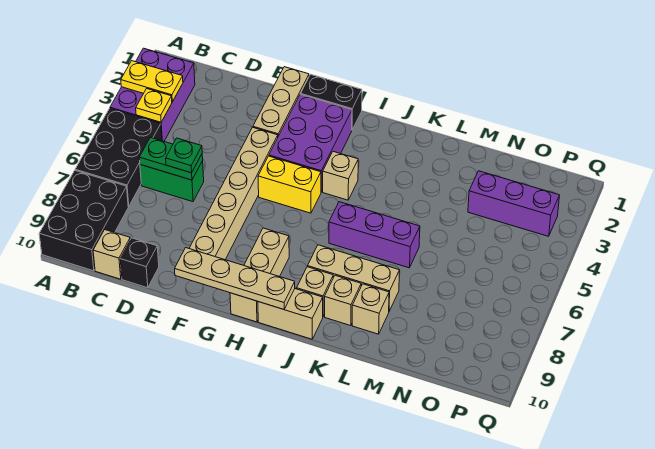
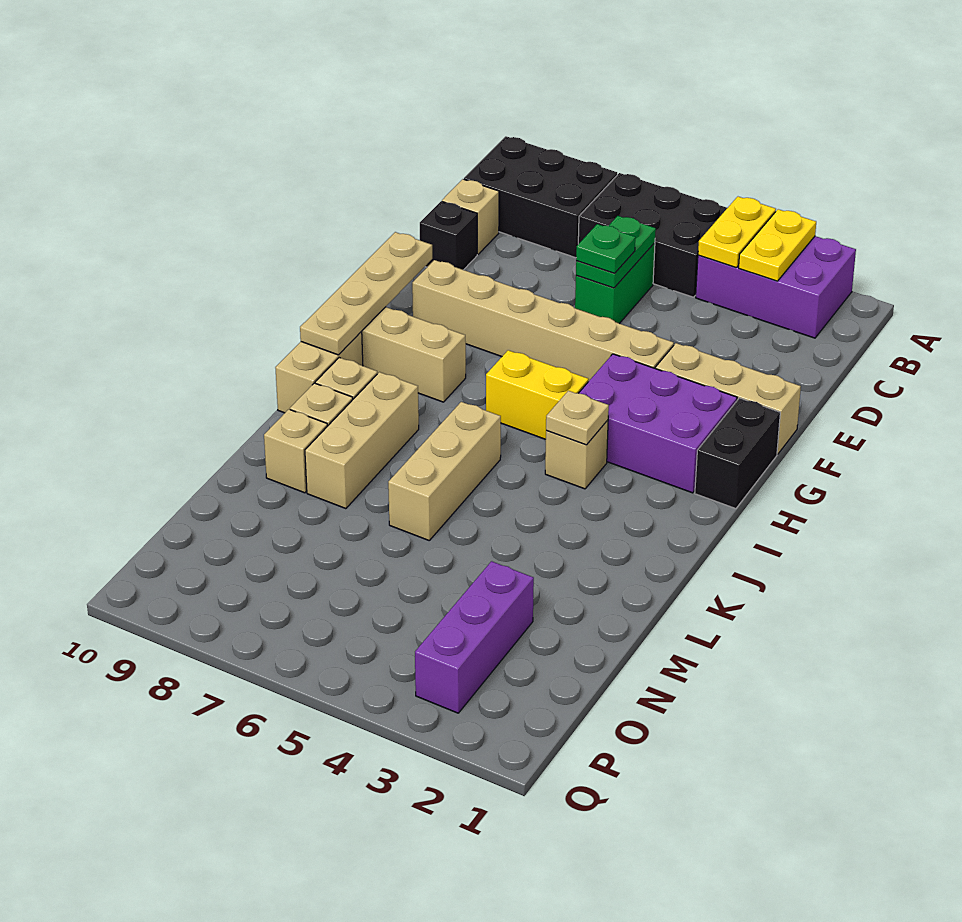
yellow 1x1 plate [136,89,172,122] -> yellow 1x2 plate [698,197,776,268]
yellow 1x2 brick [258,156,321,213] -> yellow 1x2 brick turned to [486,350,589,439]
none -> tan 1x1 plate [546,391,609,445]
purple 1x3 brick [329,202,420,268] -> tan 1x3 brick [388,402,501,540]

